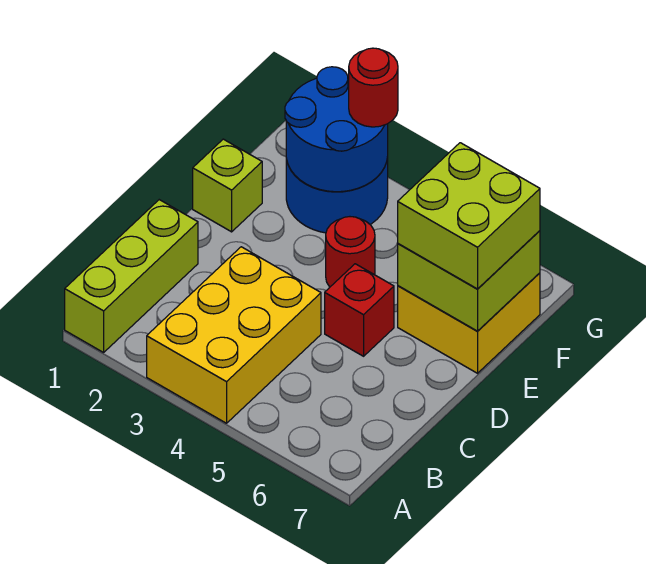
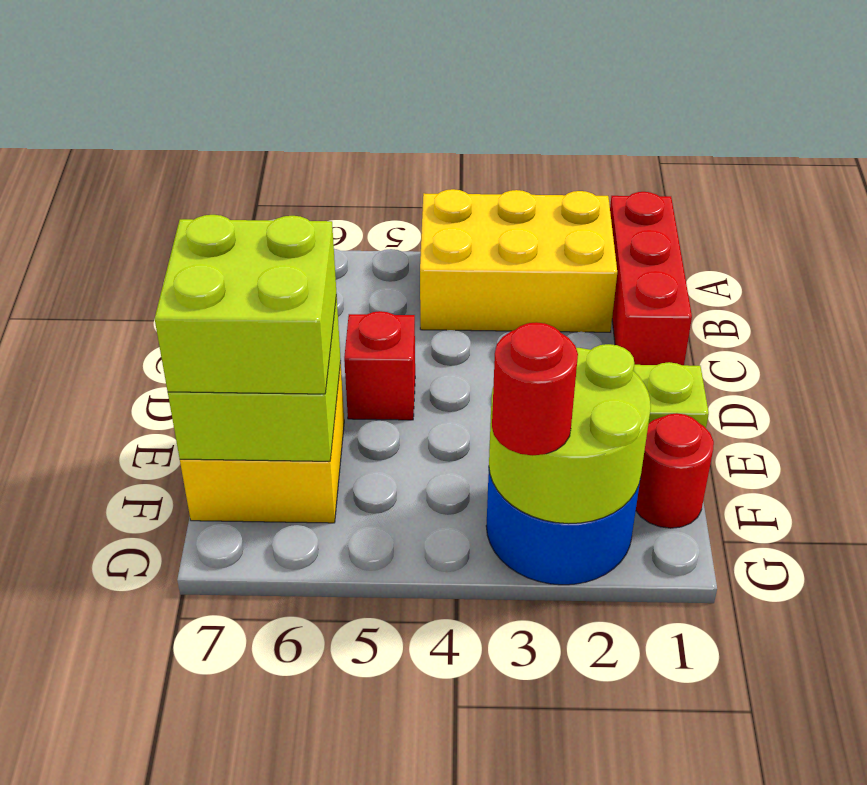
lime 1x3 brick [65,200,198,352] -> red 1x3 brick [610,192,692,365]
yellow 2x3 brick [147,247,321,423] -> yellow 2x3 brick turned to [420,189,617,332]
red 1x1 round brick [326,217,375,287] -> red 1x1 round brick moved to [636,413,714,528]
blue 2x2 round brick [285,67,388,192] -> lime 2x2 round brick [489,344,651,524]

